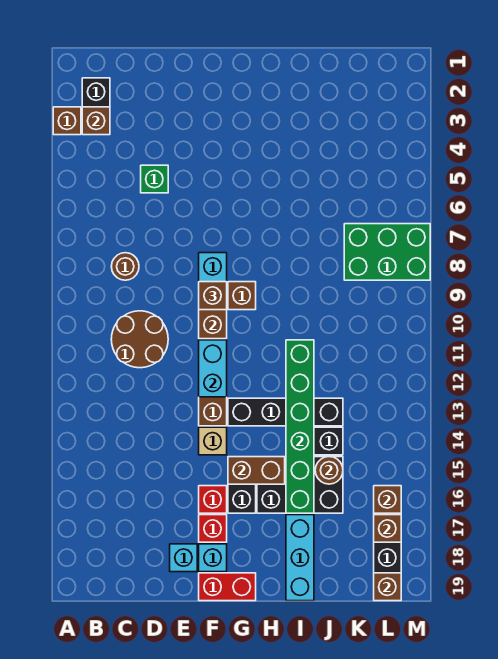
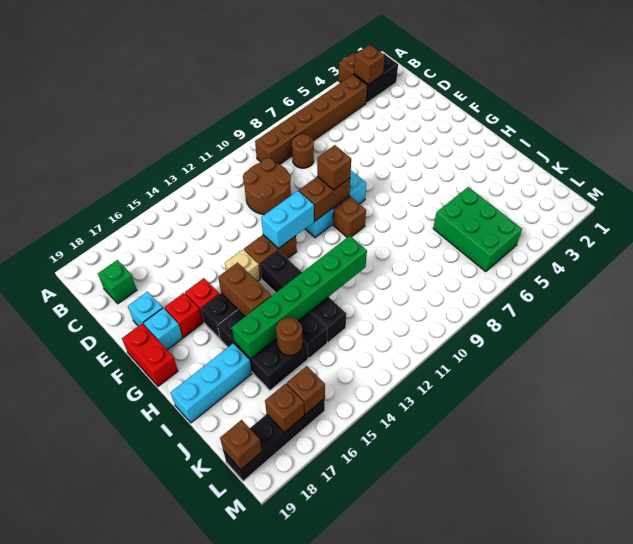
none -> brown 1x6 brick [255,75,368,164]
green 1x1 brick [141,165,168,193] -> green 1x1 brick moved to [98,260,137,304]
green 2x3 brick [344,224,430,280] -> green 2x3 brick moved to [433,187,522,272]

